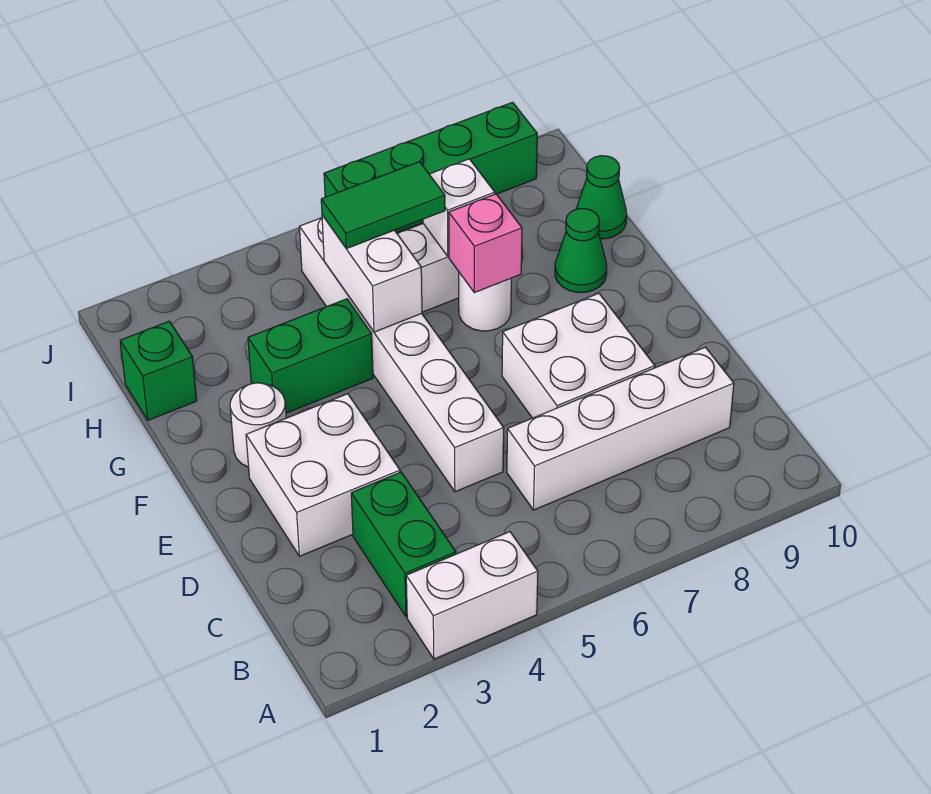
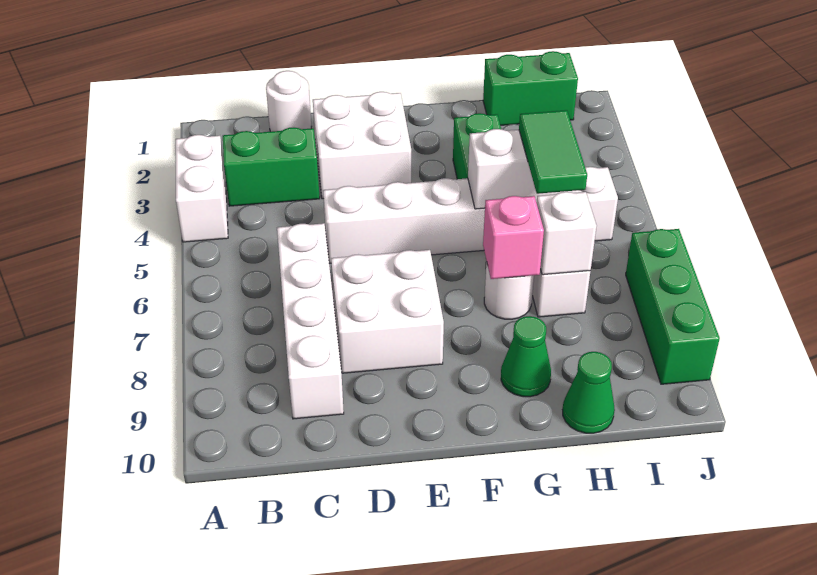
white 1x1 round brick [230,383,286,467] -> white 1x1 round brick moved to [266,71,311,132]
green 1x1 brick [120,321,197,420] -> green 1x2 brick [483,51,578,125]
green 1x4 brick [324,102,537,233] -> green 1x3 brick [626,229,720,384]

